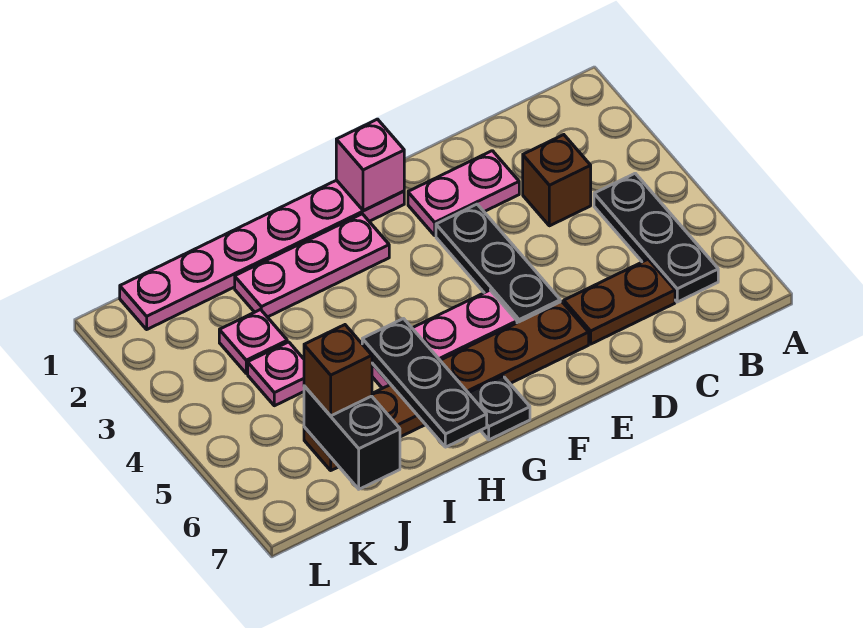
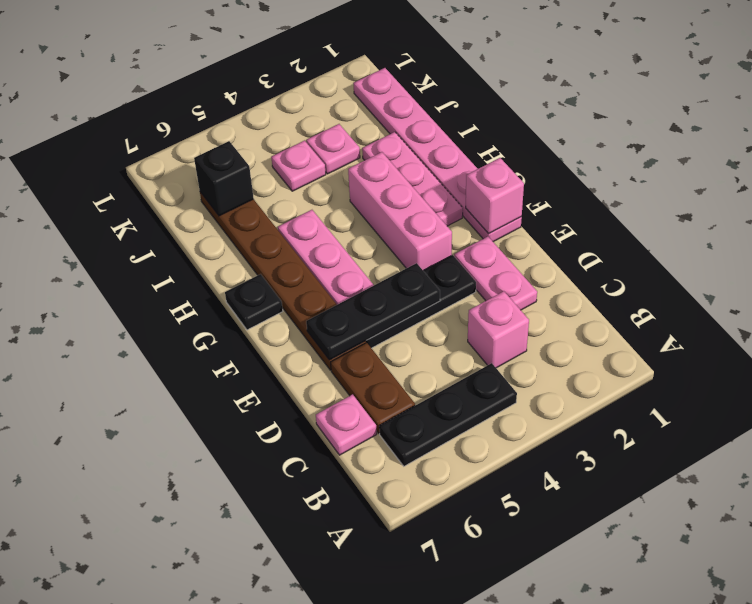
brown 1x1 brick [523,135,591,226] -> pink 1x1 brick [468,291,529,368]
none -> pink 1x1 plate [316,394,377,455]
none -> pink 1x3 brick [348,152,452,270]
black 1x3 plate [362,319,487,447] -> black 1x3 plate moved to [306,263,440,360]
black 1x2 brick [304,386,400,489] -> black 1x1 brick [194,141,254,216]
brown 1x1 brick [304,325,372,416] -> none

